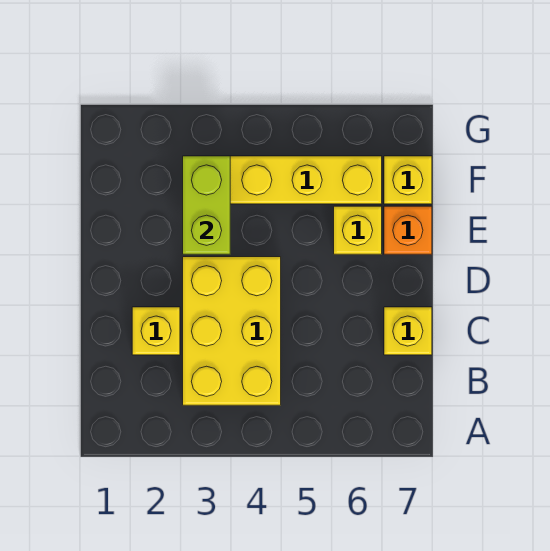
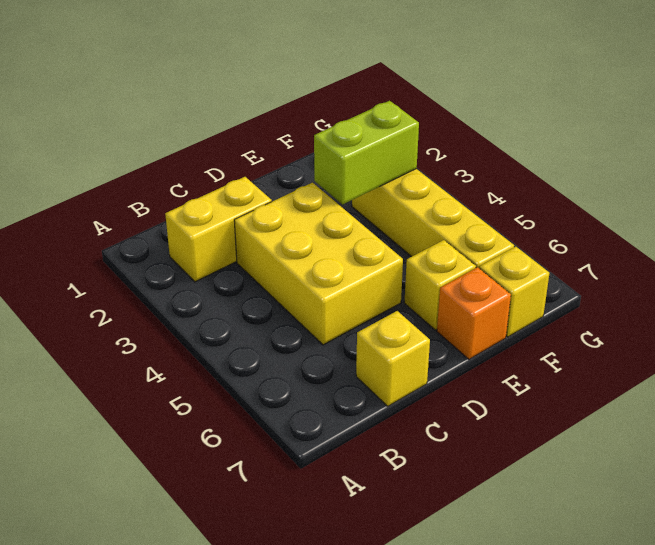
yellow 2x3 brick [183,257,281,405] -> yellow 2x3 brick turned to [234,183,403,345]
yellow 1x1 brick [132,307,180,355] -> yellow 1x2 brick [165,177,272,282]

